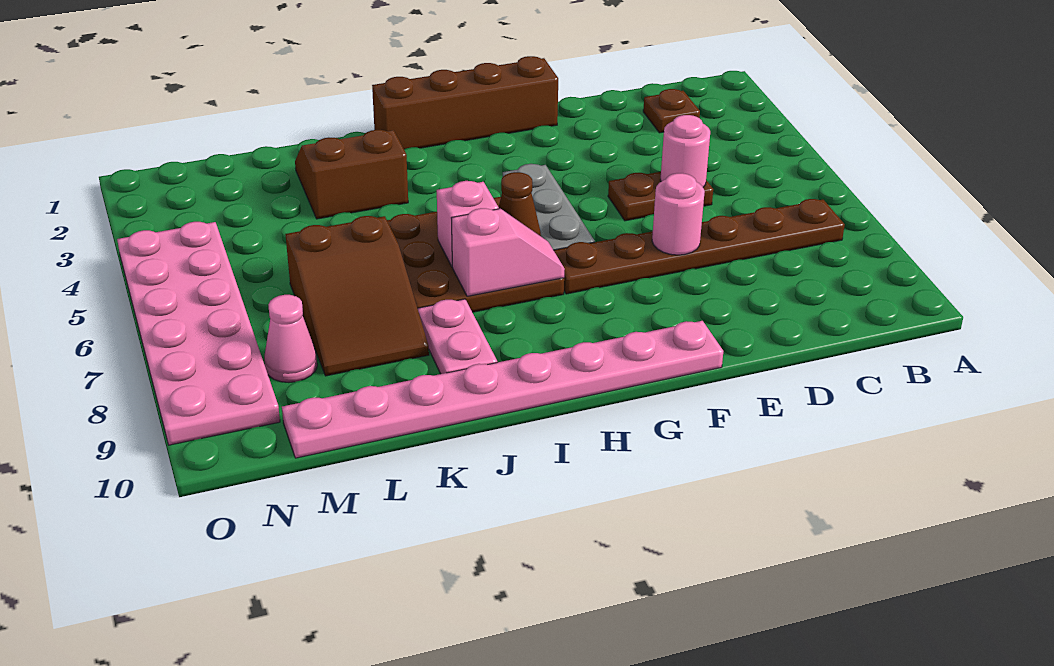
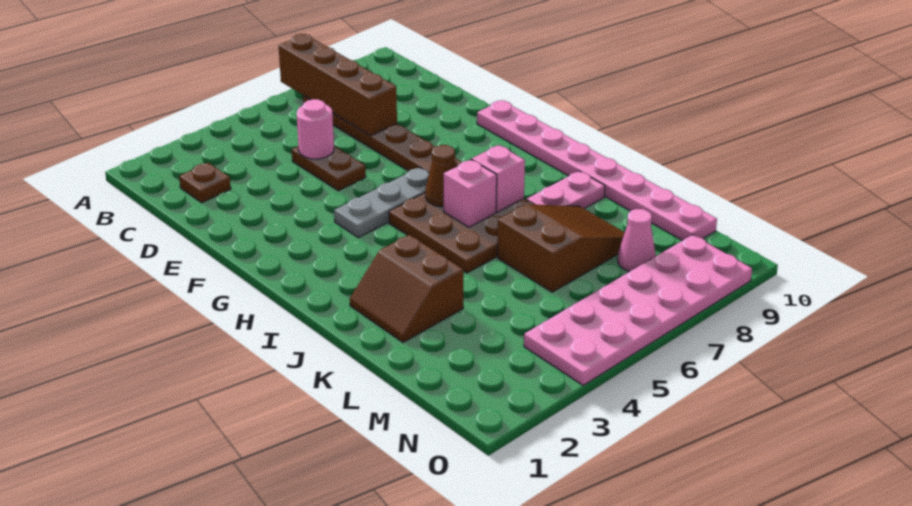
pink 1x1 round brick [652,173,705,255] -> none
brown 1x4 brick [372,56,558,149] -> brown 1x4 brick moved to [279,34,397,136]

